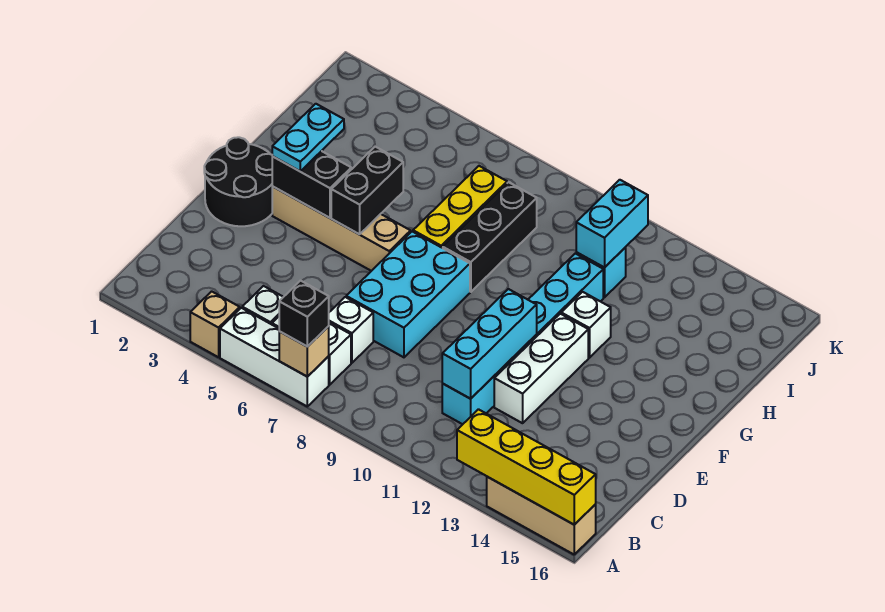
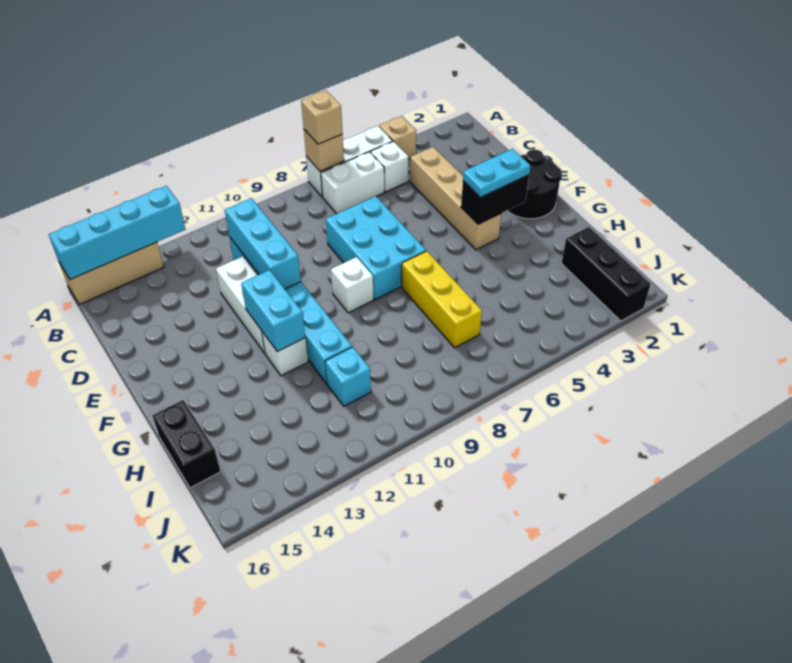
black 1x1 brick [279,281,329,347] -> tan 1x1 brick [301,90,343,144]
yellow 1x4 brick [457,409,596,525] -> cyan 1x4 brick [49,186,185,280]
white 1x1 brick [329,297,373,363] -> white 1x1 brick moved to [331,257,374,313]
tan 1x4 brick [272,186,411,271] -> tan 1x4 brick turned to [410,147,501,250]
cyan 1x2 plate [272,104,344,171] -> cyan 1x2 plate turned to [463,149,530,198]
black 1x2 brick [331,147,403,234] -> black 1x2 brick moved to [152,400,221,488]
black 1x3 brick [443,182,537,292] -> black 1x3 brick moved to [561,227,651,321]
cyan 1x2 brick [576,180,648,268] -> cyan 1x2 brick moved to [241,270,305,352]

